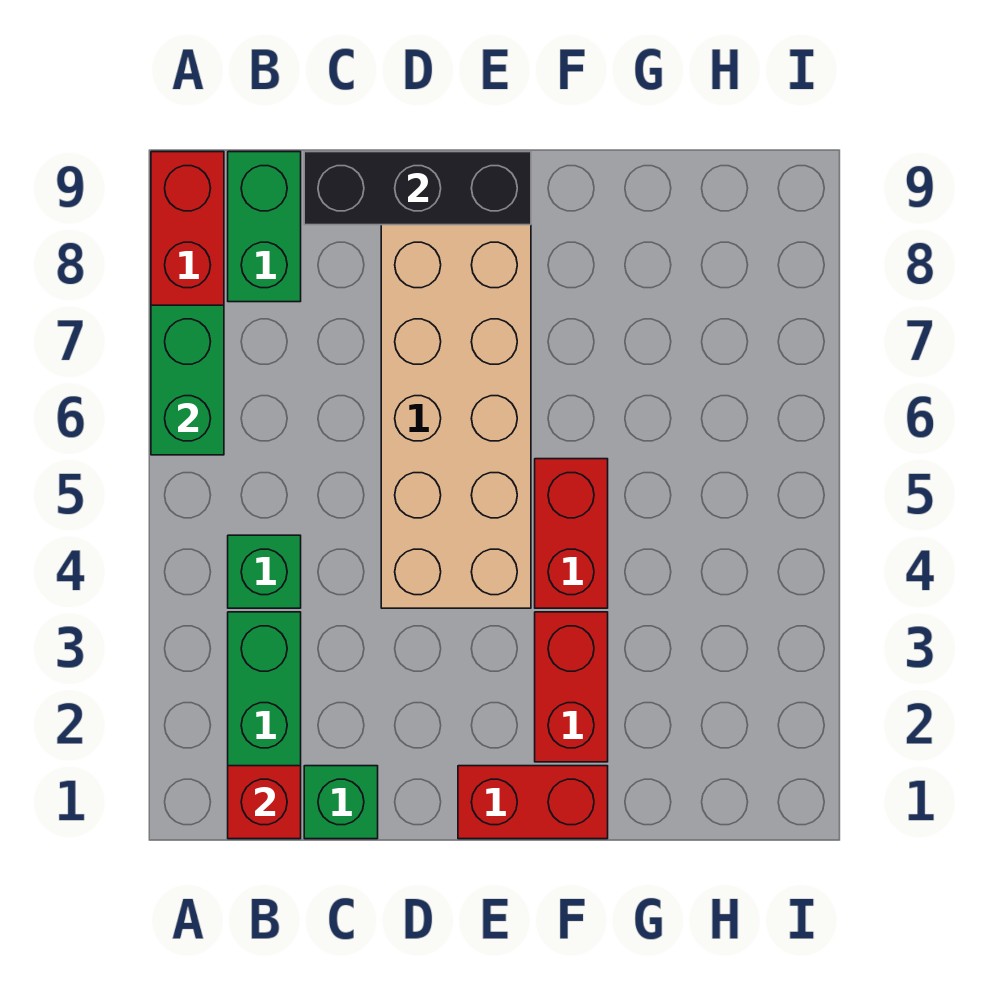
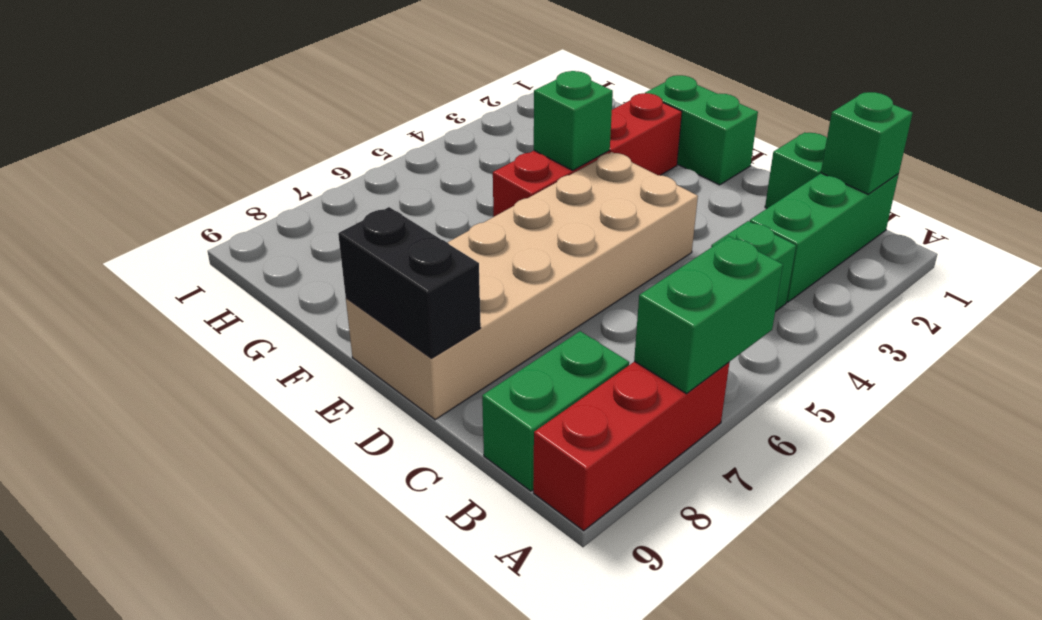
red 1x1 brick [228,766,301,839] -> green 1x1 brick [821,92,913,194]
black 1x3 brick [304,152,531,225] -> black 1x2 brick [338,207,481,358]
red 1x2 brick [458,766,608,839] -> green 1x2 brick [645,75,758,185]
none -> green 1x1 brick [534,71,613,170]

